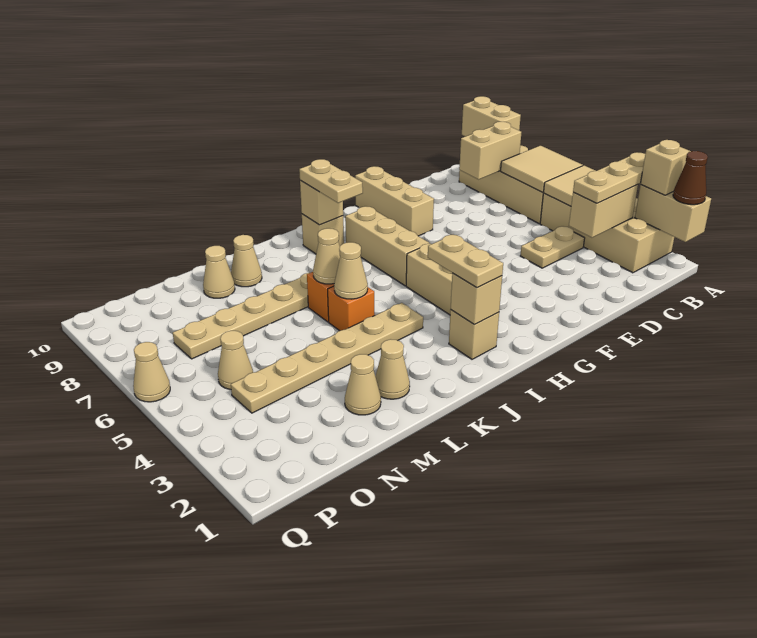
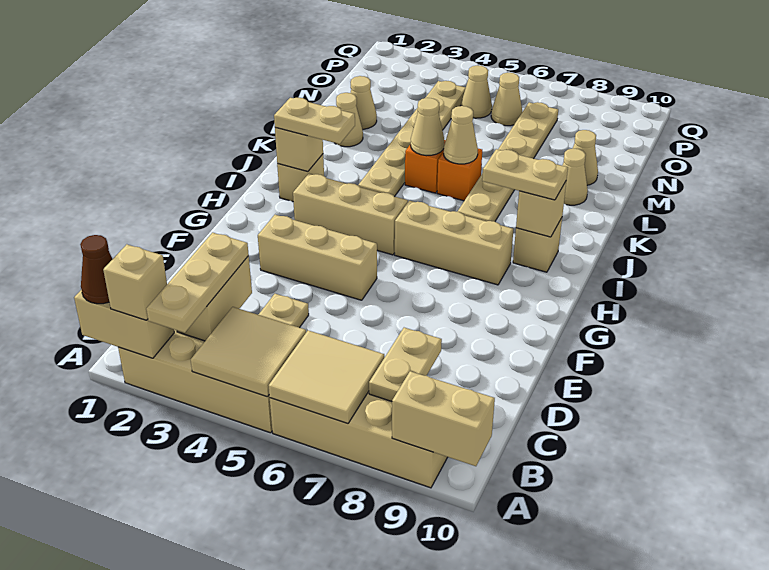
tan 1x2 brick [459,122,521,179] -> tan 1x2 plate [369,328,442,401]
tan 1x3 brick [355,166,434,236] -> tan 1x3 brick moved to [258,215,377,300]
tan 1x1 cone [133,342,170,402] -> tan 1x1 cone moved to [491,73,522,126]

